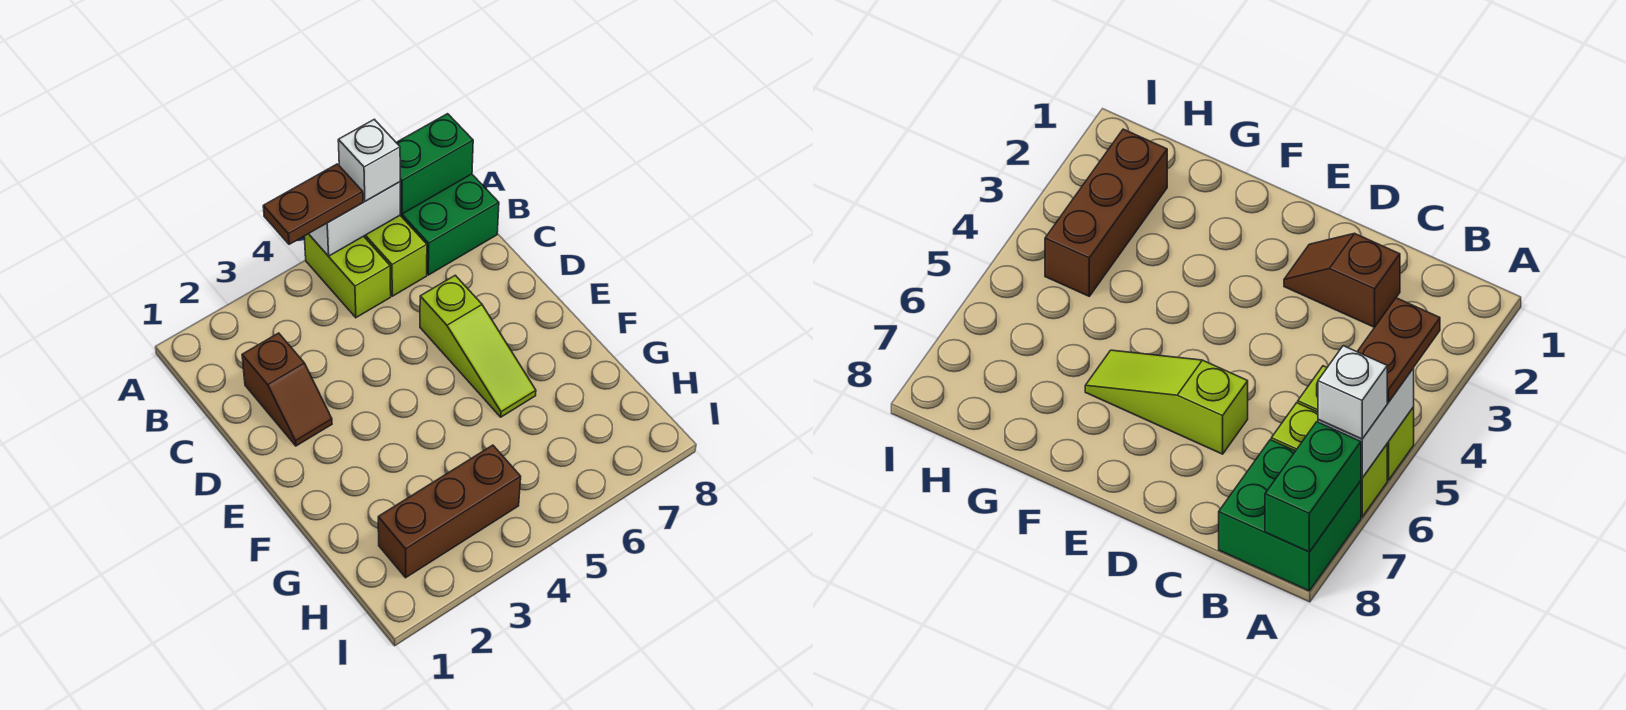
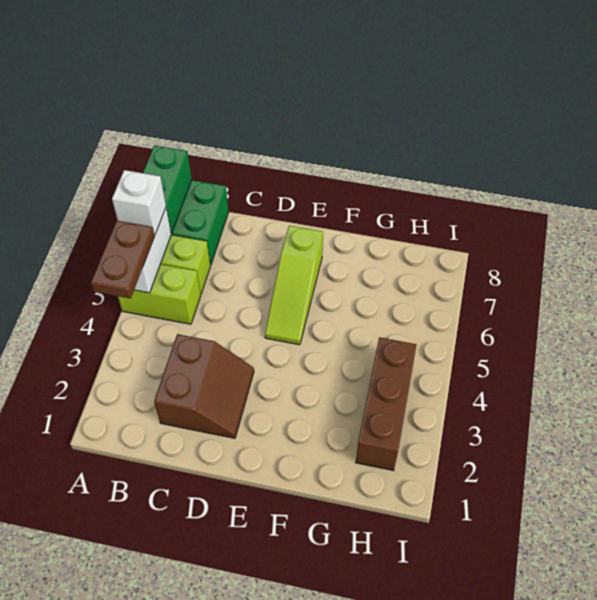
brown 1x2 slope [242,333,332,446] -> brown 2x2 slope [154,334,254,438]
lime 1x3 slope [420,275,536,417] -> lime 1x3 slope turned to [265,226,323,345]

